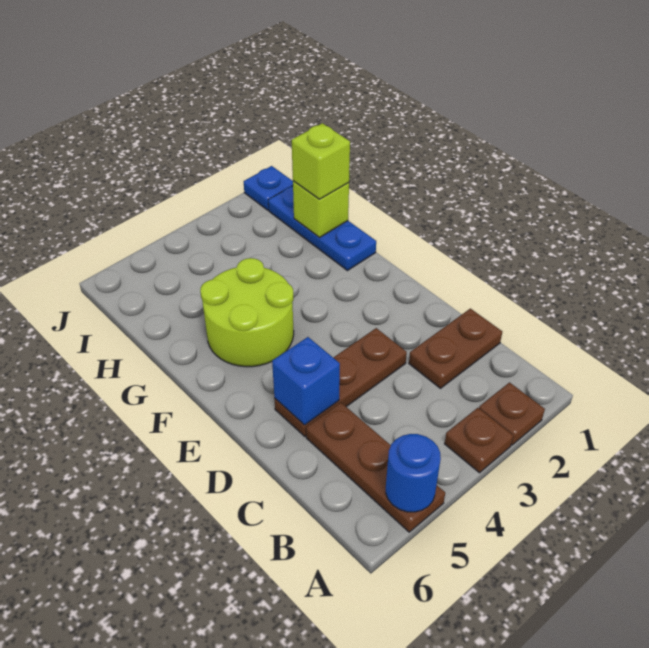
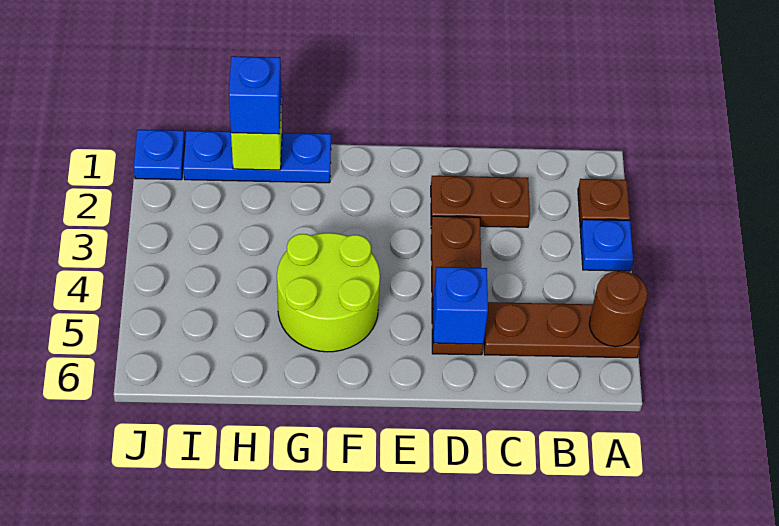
brown 1x1 plate [445,408,513,473] -> blue 1x1 plate [580,219,633,271]
blue 1x1 round brick [386,434,441,512] -> brown 1x1 round brick [589,271,647,347]
brown 1x2 plate [409,309,502,388] -> brown 1x2 plate turned to [431,176,530,227]
lime 1x1 brick [292,123,350,199] -> blue 1x1 brick [229,56,281,134]

